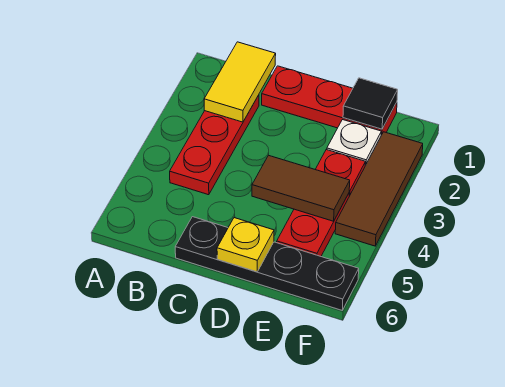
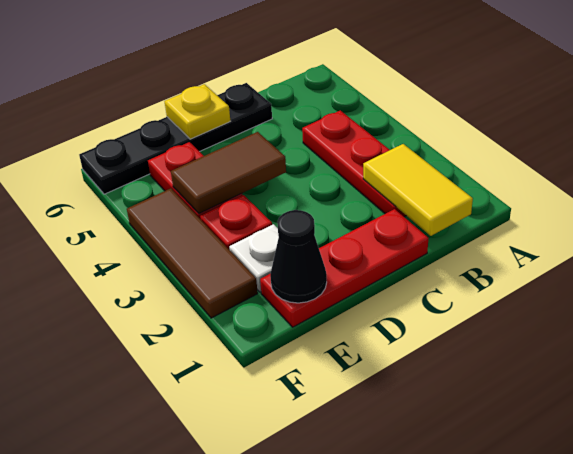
black 1x1 tile [343,78,398,129] -> black 1x1 cone [270,210,327,303]

